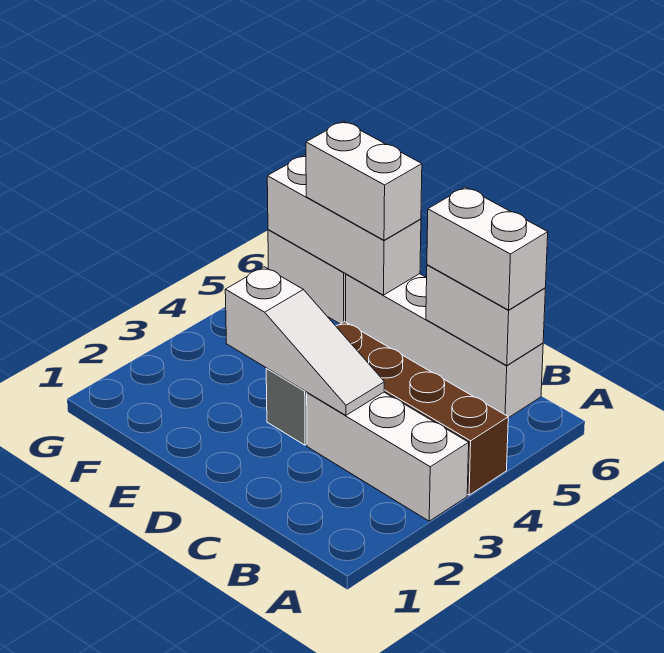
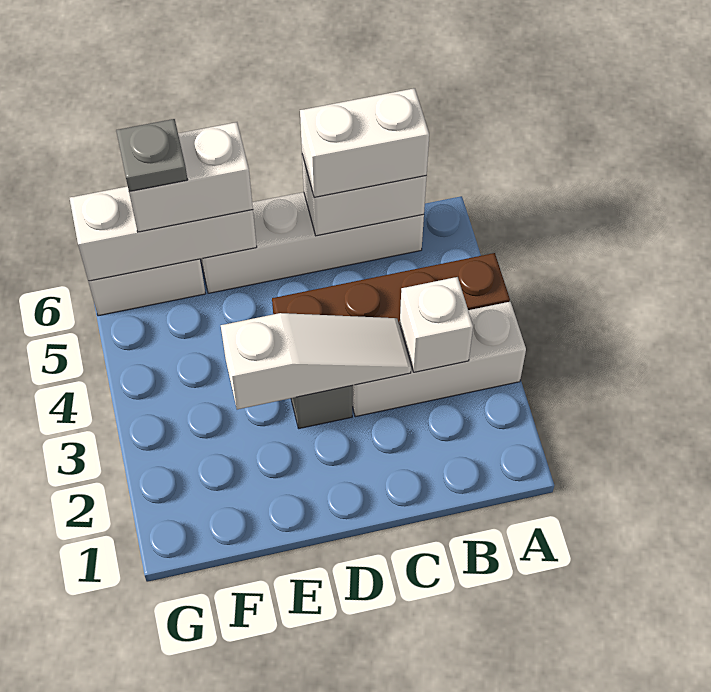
none -> white 1x1 brick [400,277,473,372]
none -> grey 1x1 plate [116,119,188,192]

